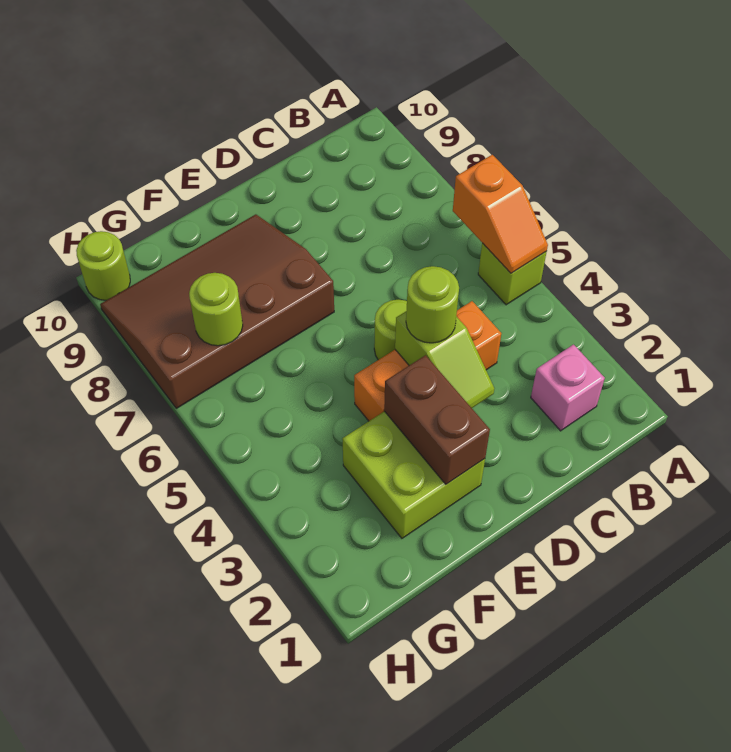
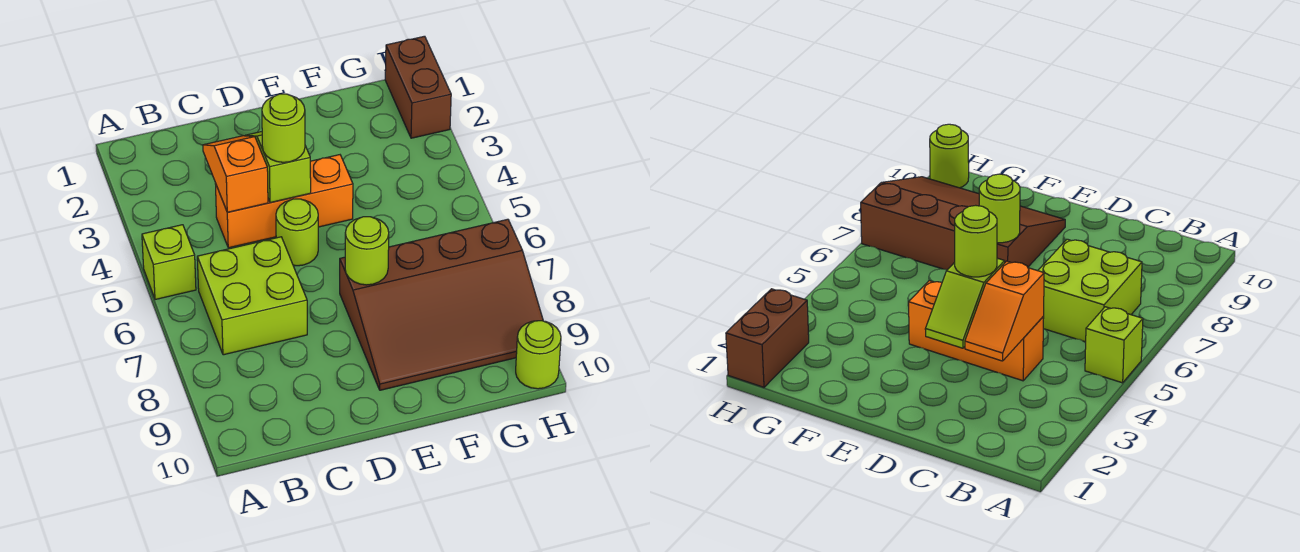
orange 1x2 slope [453,155,548,273] -> orange 1x2 slope moved to [203,136,268,212]
pink 1x1 brick [531,345,605,431] -> none
lime 2x2 brick [342,411,485,538] -> lime 2x2 brick moved to [197,237,307,355]
brown 1x2 brick [384,355,490,484] -> brown 1x2 brick moved to [385,36,451,138]
lime 1x1 round brick [189,273,243,346] -> lime 1x1 round brick moved to [345,217,389,285]

